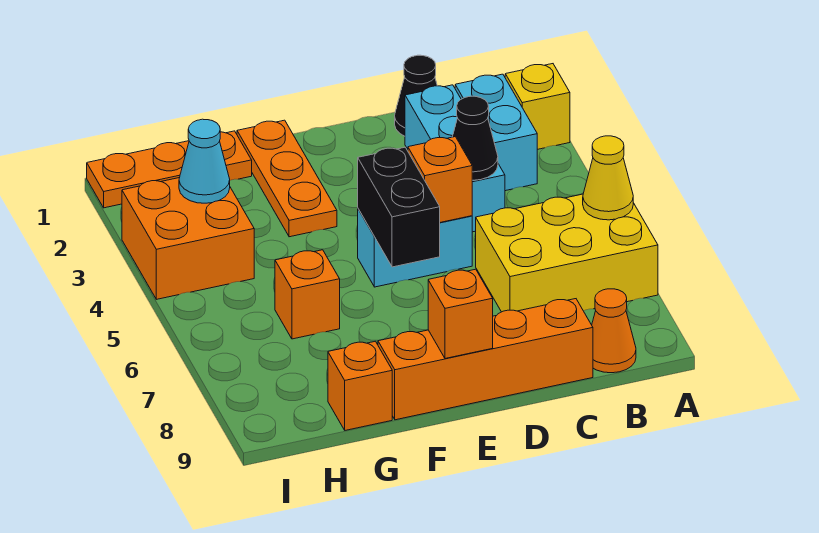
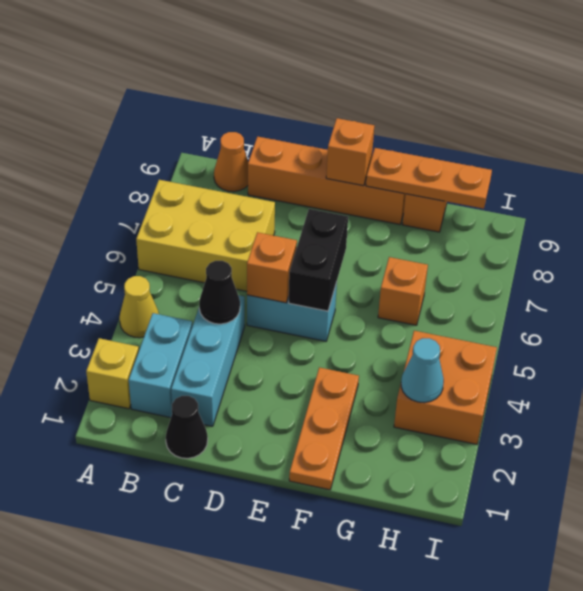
yellow 1x1 cone [583,136,633,220] -> yellow 1x1 cone moved to [119,276,159,338]
orange 1x3 plate [87,131,252,208] -> orange 1x3 plate moved to [366,148,492,209]

